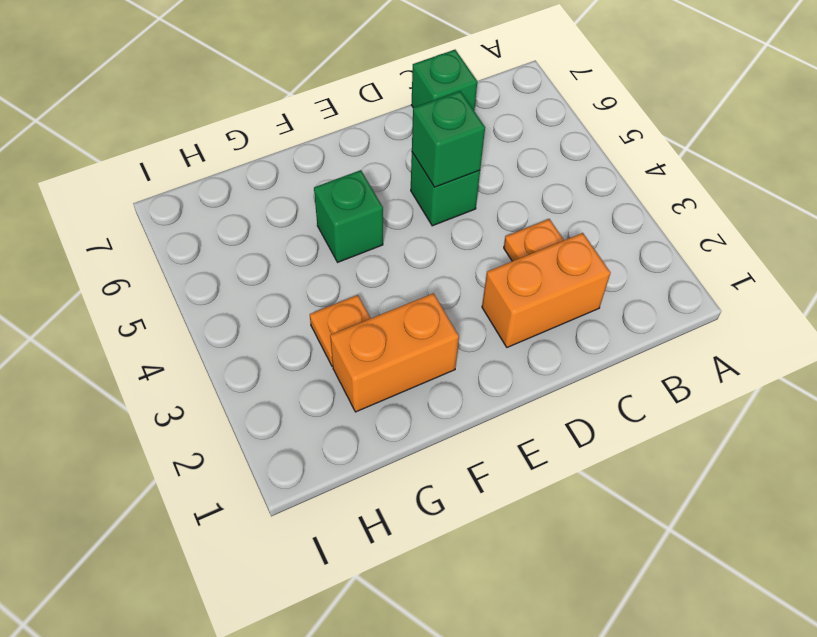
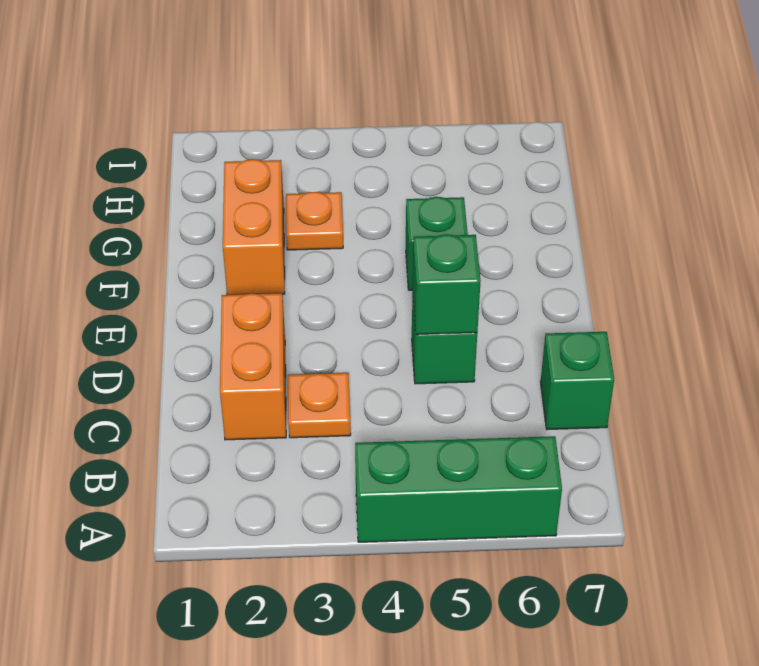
none -> green 1x3 brick [355,436,562,542]

